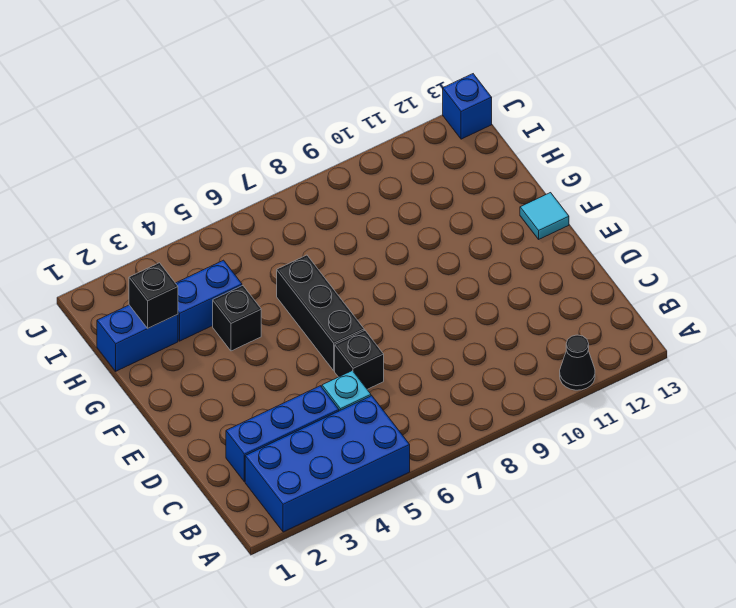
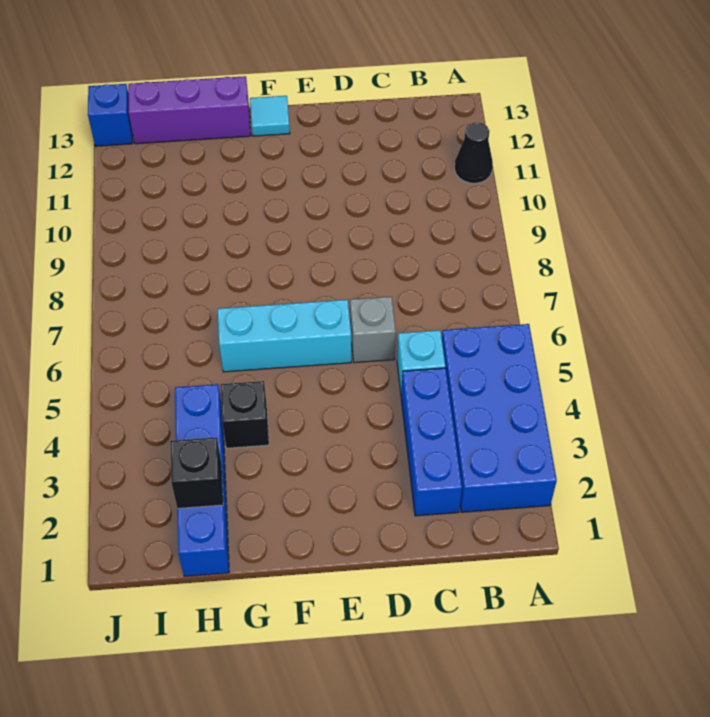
black 1x1 brick [335,330,384,389] -> grey 1x1 brick [350,297,396,363]
black 1x3 brick [277,255,364,371] -> cyan 1x3 brick [218,300,351,372]
none -> purple 1x3 brick [128,76,251,144]

